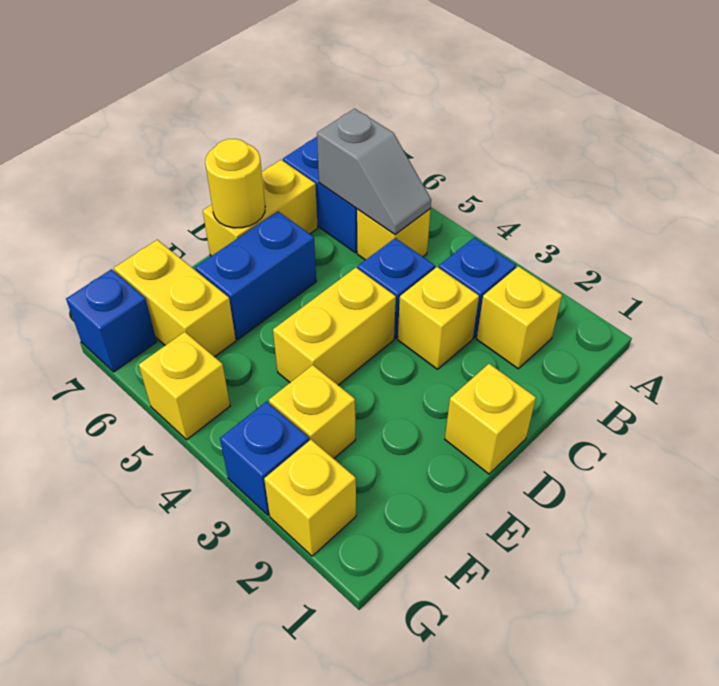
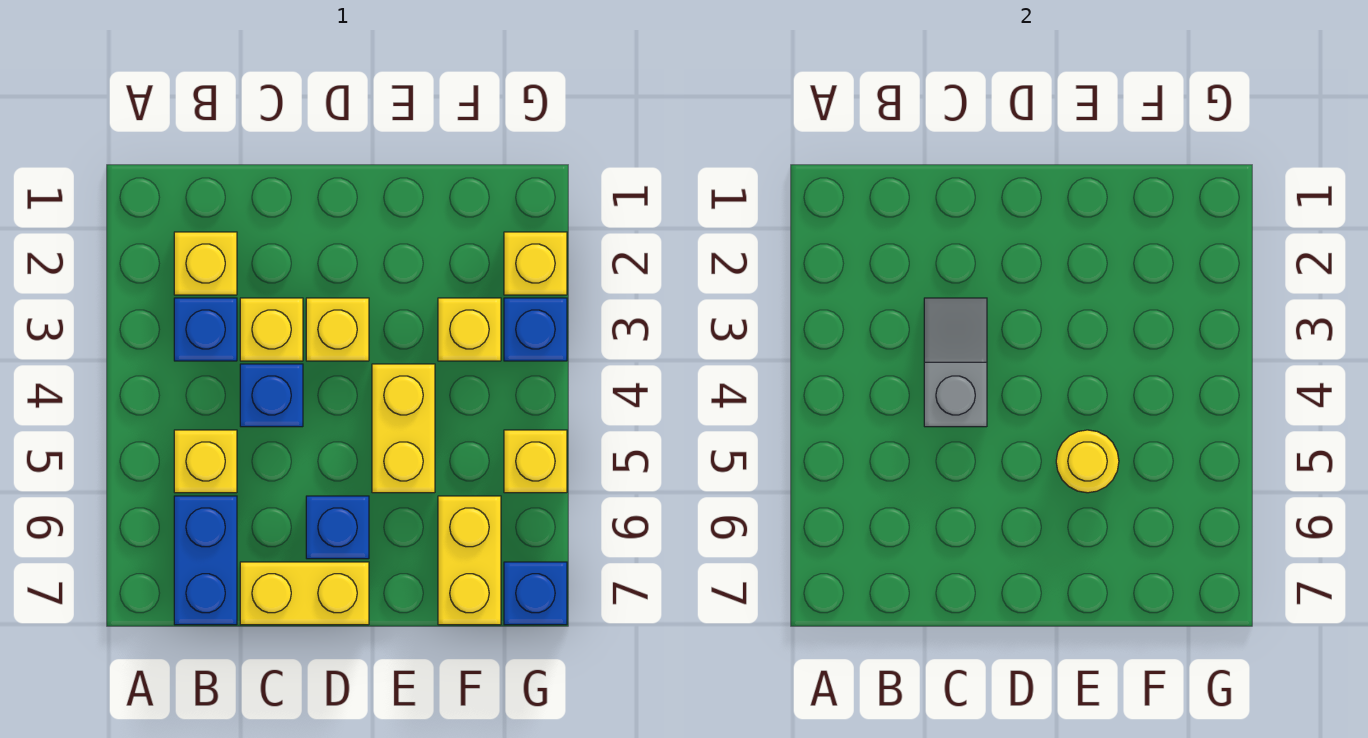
grey 1x2 slope [317,109,431,234] -> grey 1x2 slope moved to [924,298,987,427]
yellow 1x1 brick [445,364,536,474] -> yellow 1x1 brick moved to [306,298,369,361]
yellow 1x2 brick [273,268,396,385] -> yellow 1x2 brick turned to [372,364,435,493]
blue 1x2 brick [195,211,316,339] -> blue 1x1 brick [306,496,369,559]
yellow 1x1 round brick [205,139,265,228] -> yellow 1x1 round brick moved to [1056,430,1119,493]

